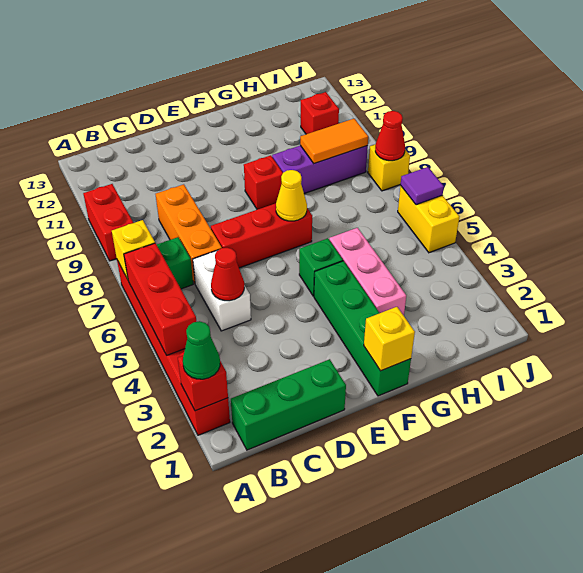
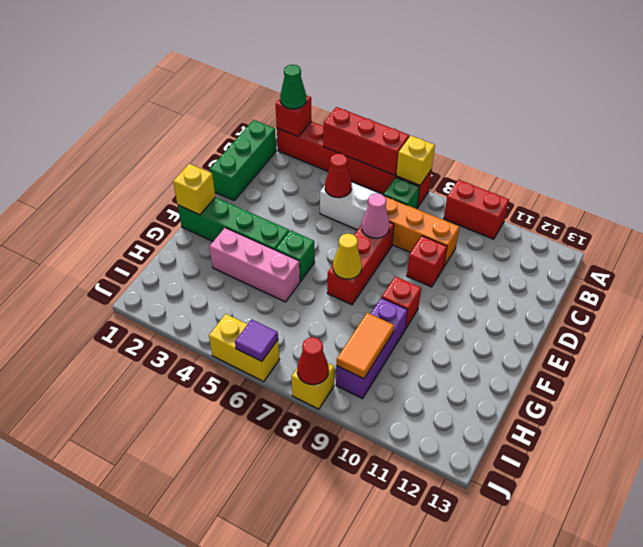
none -> pink 1x1 cone [362,193,390,238]
red 1x1 brick [301,92,339,134] -> red 1x1 brick moved to [407,236,447,287]

